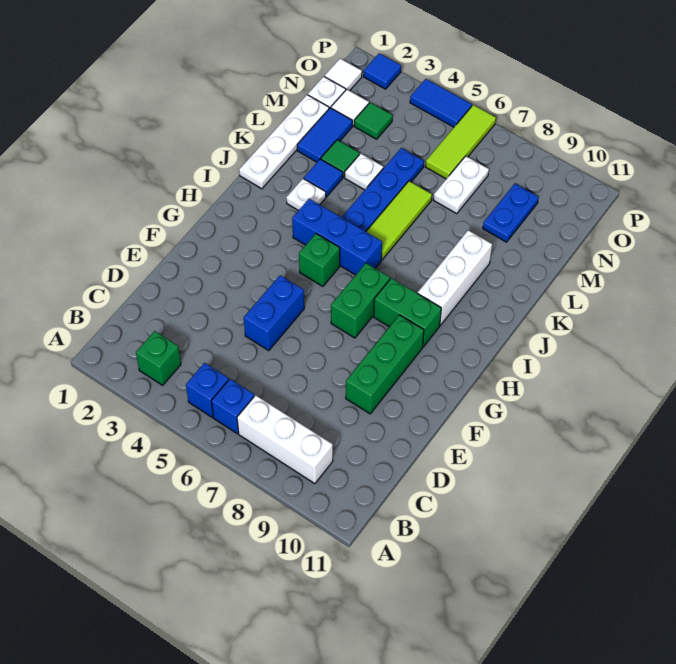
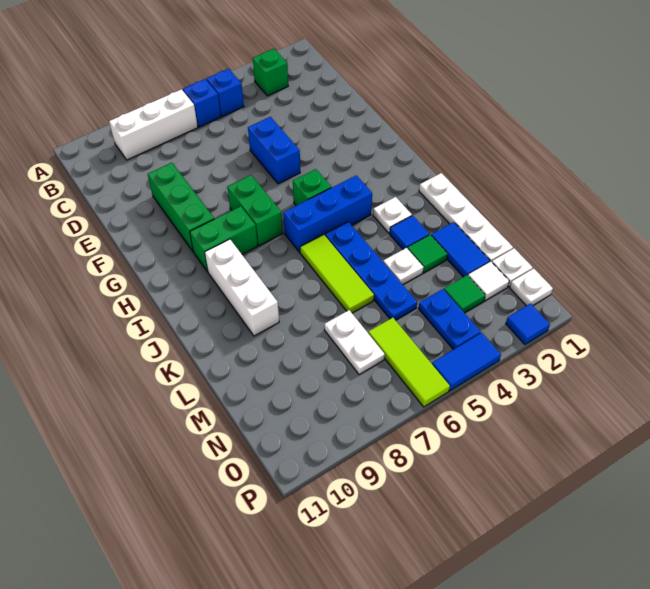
blue 1x2 plate [483,184,538,242] -> blue 1x2 plate moved to [418,289,481,350]
white 1x1 tile [324,59,362,91] -> white 1x1 plate [510,269,553,306]

